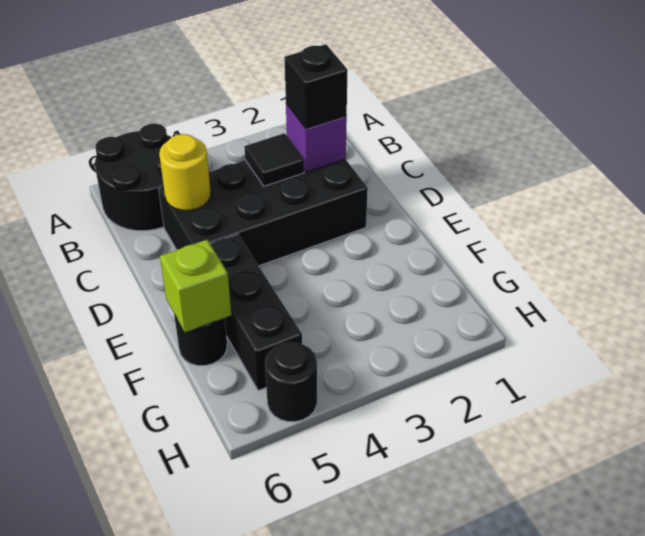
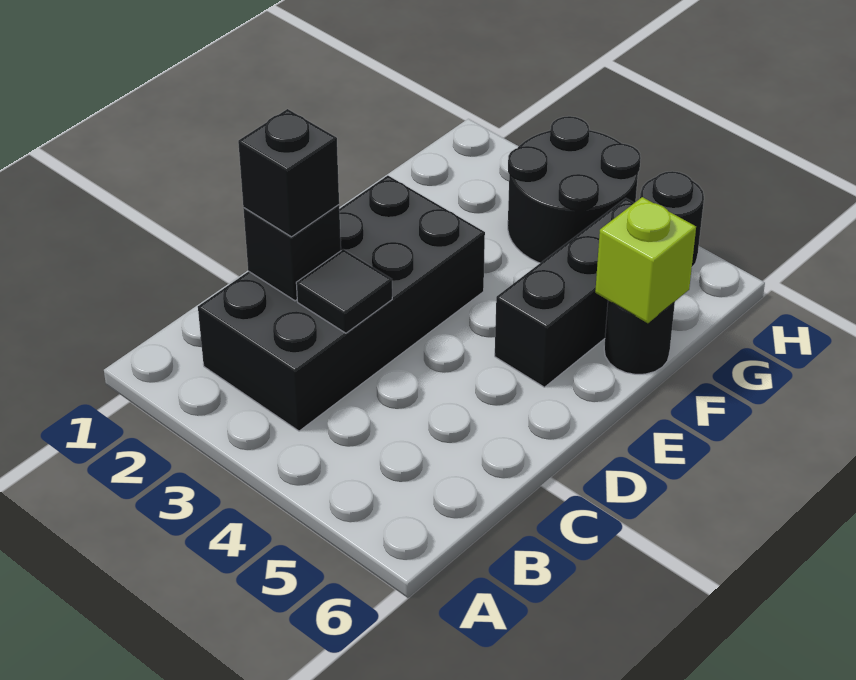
black 2x2 round brick [95,124,172,231] -> black 2x2 round brick moved to [508,116,641,263]
black 2x4 brick [159,159,368,266] -> black 2x4 brick turned to [198,176,485,431]
purple 1x1 brick [286,104,347,172] -> black 1x1 brick [243,205,341,301]
yellow 1x1 round brick [159,134,211,210] -> none

